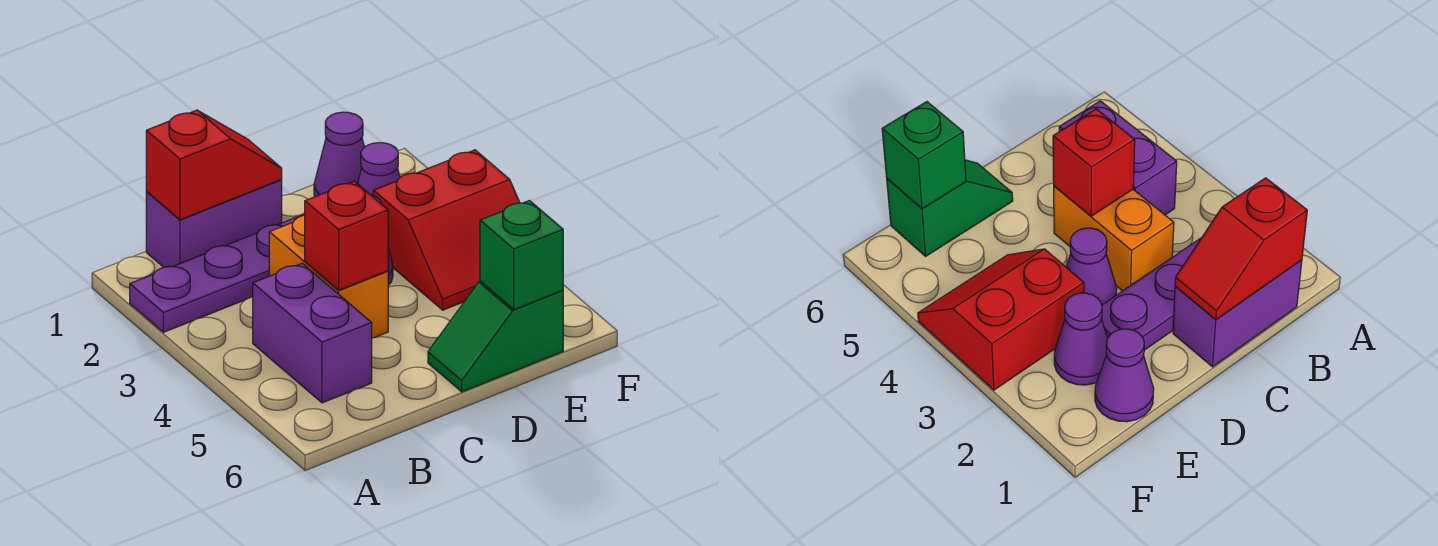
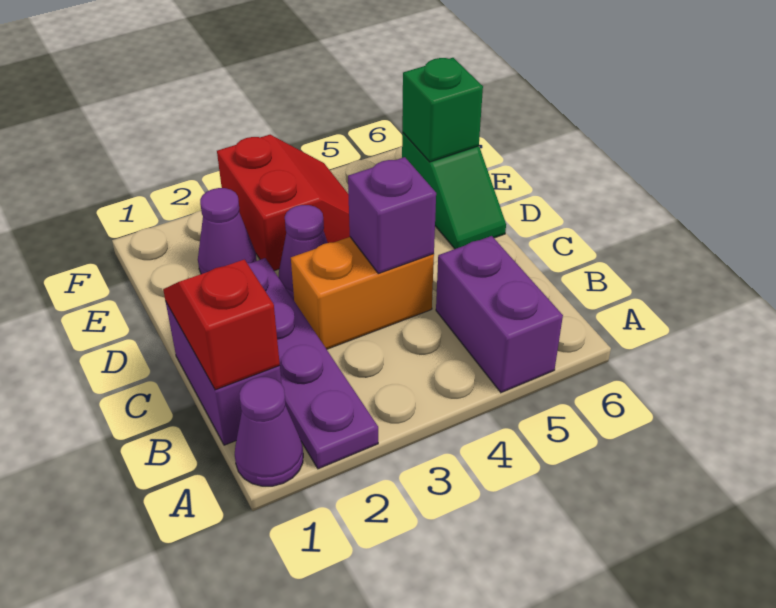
purple 1x2 brick [253,263,372,403] -> purple 1x2 brick turned to [436,236,563,393]
red 1x1 brick [305,181,388,290] -> purple 1x1 brick [348,157,436,274]
purple 1x1 cone [314,112,364,197] -> purple 1x1 cone moved to [235,377,303,486]

